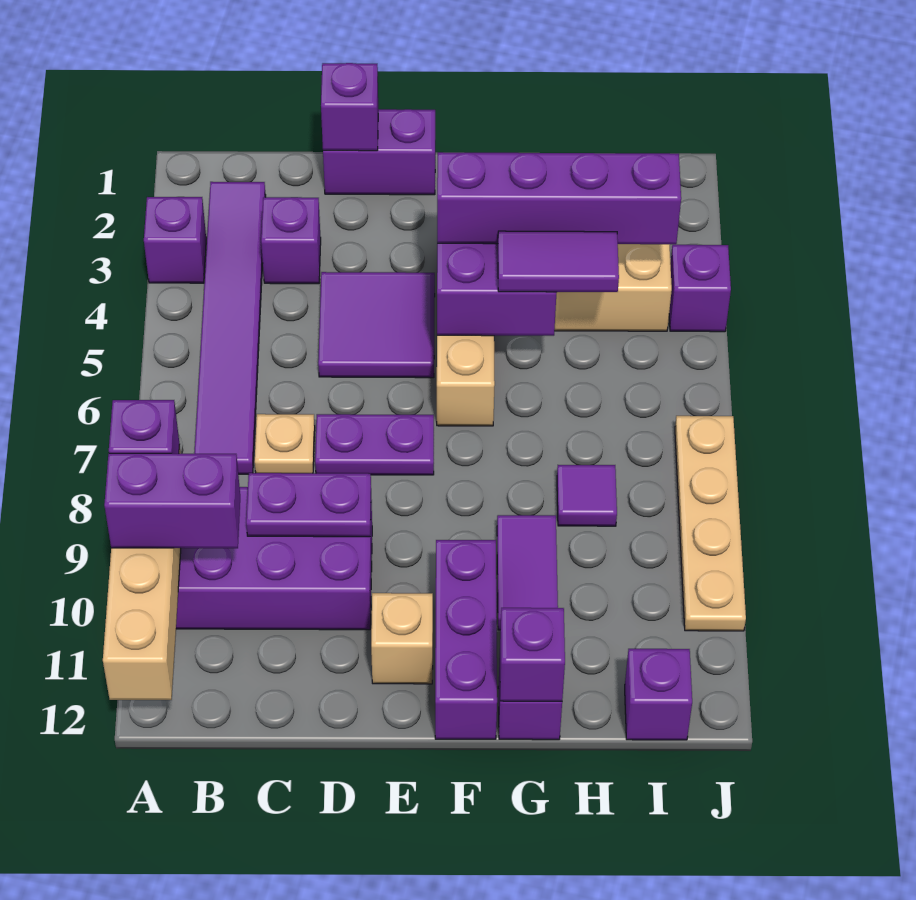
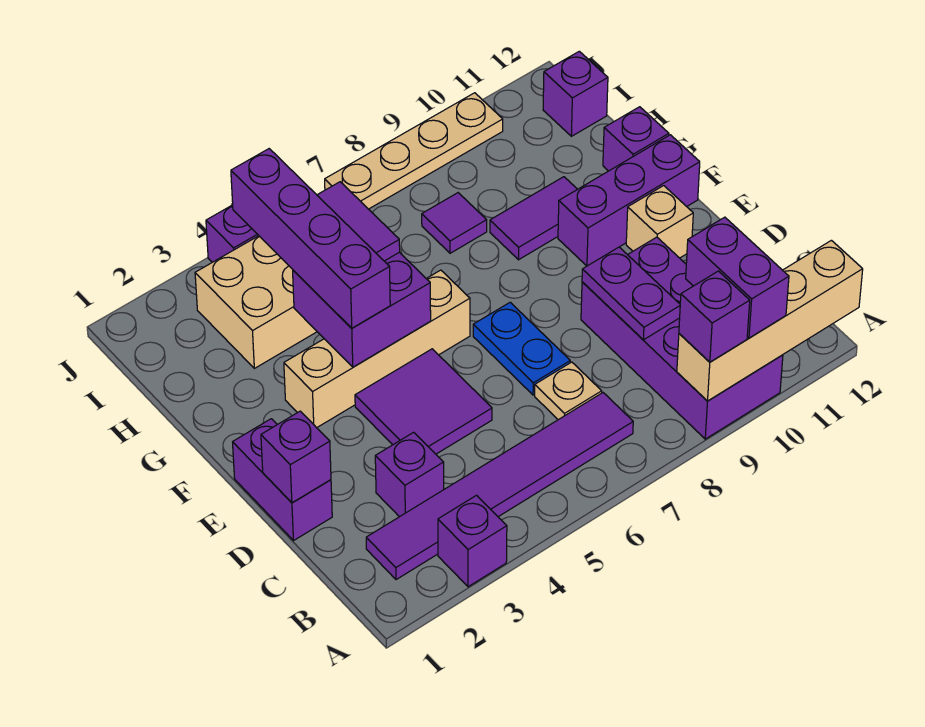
purple 1x2 plate [315,414,434,475] -> blue 1x2 plate [473,302,570,395]
purple 1x1 brick [500,608,565,701] -> none

